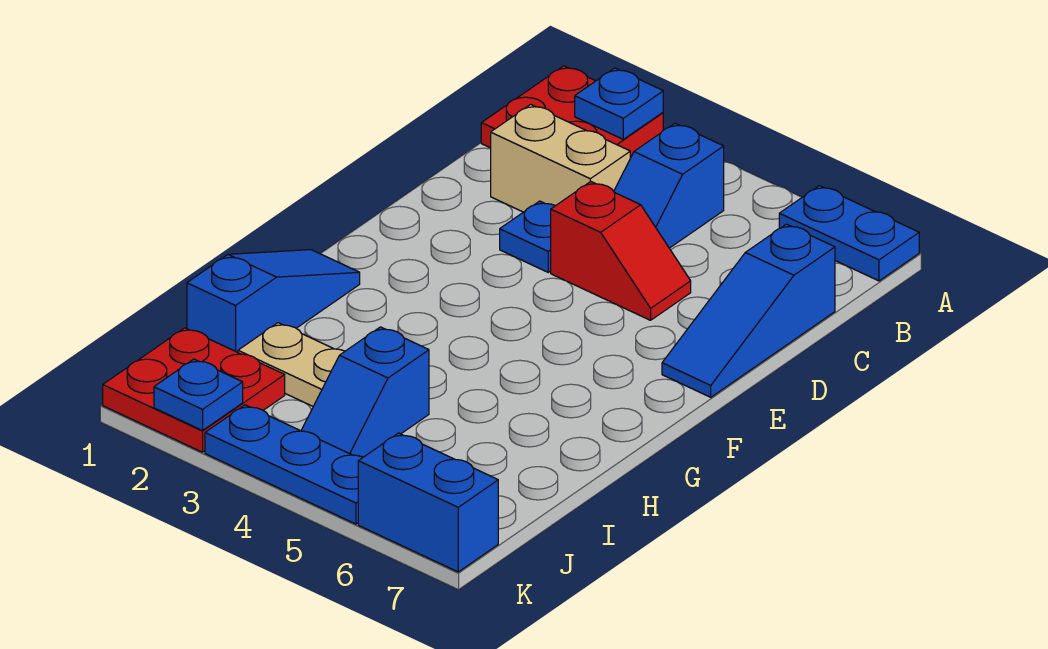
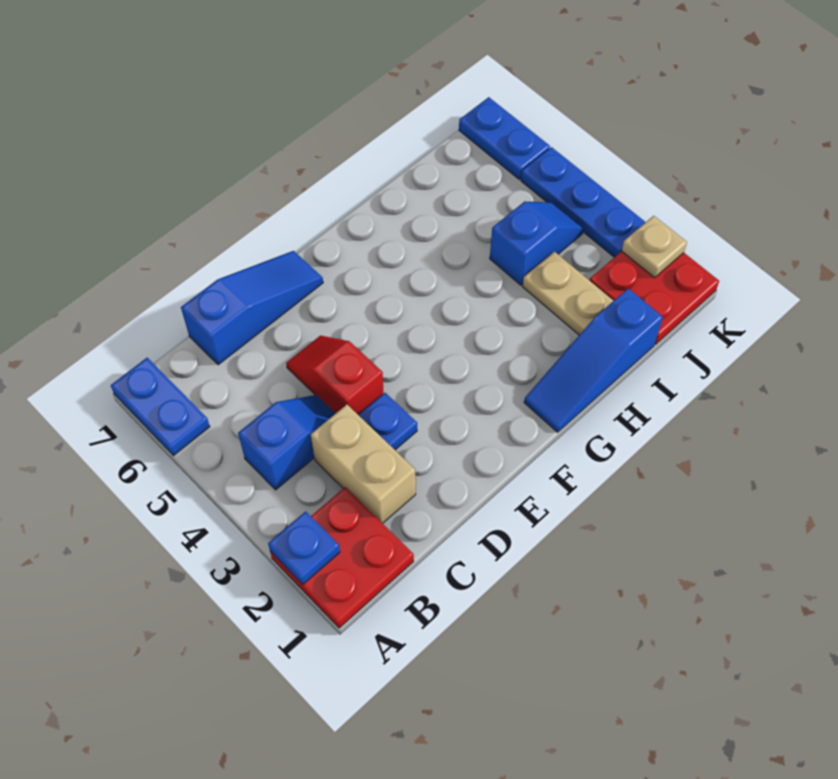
blue 1x1 plate [154,359,243,430] -> tan 1x1 plate [622,216,687,278]
blue 1x2 brick [358,433,498,572] -> blue 1x2 plate [459,97,550,179]

